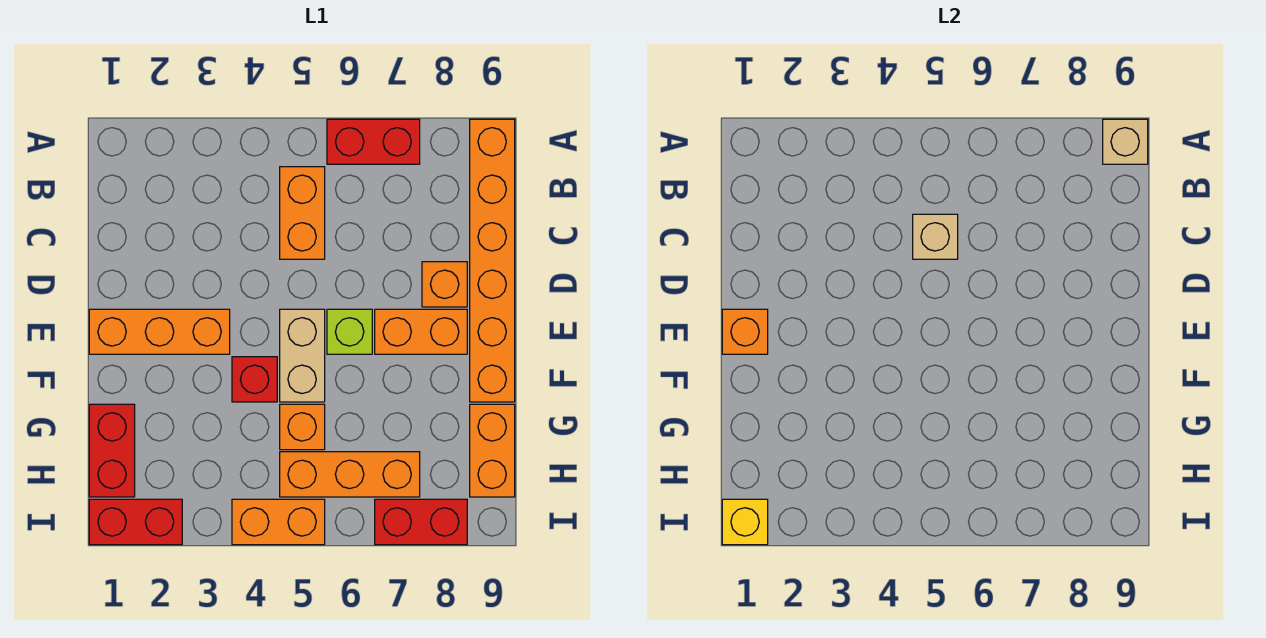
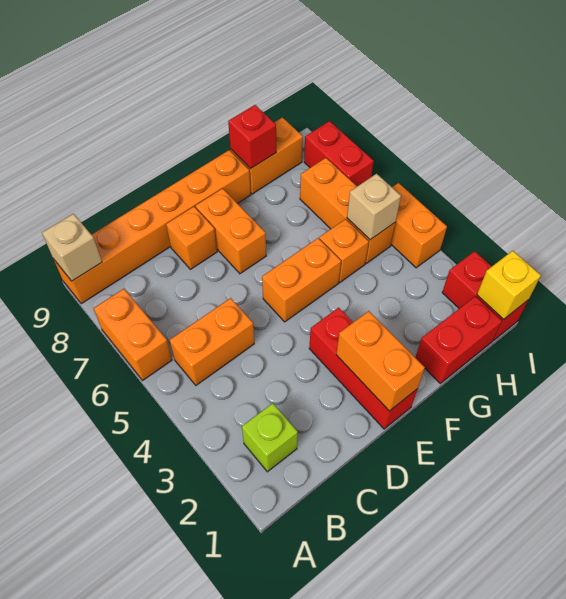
red 1x2 brick [327,119,420,164] -> orange 1x2 brick [93,289,172,381]
tan 1x1 brick [913,214,958,259] -> tan 1x1 brick moved to [347,174,401,240]
orange 1x3 brick [89,309,230,354] -> red 1x3 brick [309,308,418,429]
orange 1x1 brick [722,309,768,354] -> orange 1x2 brick [336,311,425,411]
tan 1x2 brick [280,309,325,402] -> orange 1x2 brick [262,238,341,322]
lime 1x1 brick [327,309,372,354] -> lime 1x1 brick moved to [242,403,298,472]
red 1x1 brick [232,357,277,402] -> red 1x1 brick moved to [228,105,276,169]

